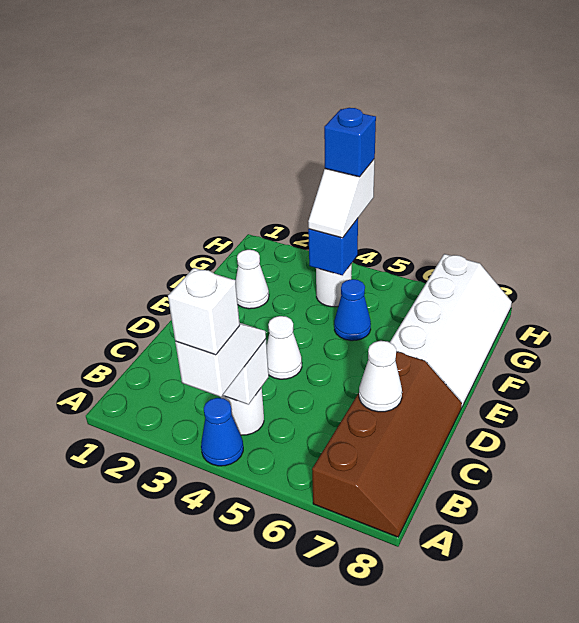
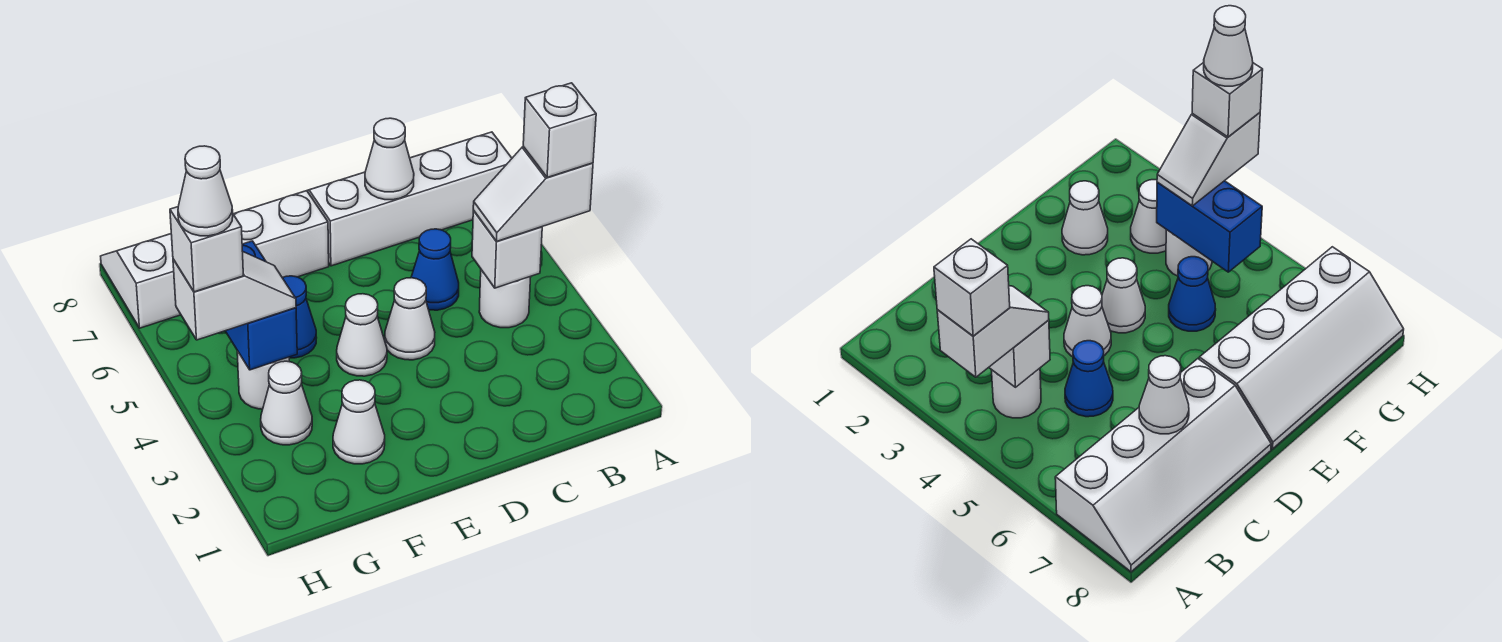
blue 1x1 cone [201,398,243,466] -> blue 1x1 cone moved to [411,229,459,310]
brown 2x4 slope [312,352,462,537] -> white 2x4 slope [307,132,512,266]
none -> white 1x1 cone [337,294,387,376]
none -> white 1x1 cone [261,361,312,445]
blue 1x1 brick [308,219,358,275] -> blue 1x2 brick [226,241,297,370]
blue 1x1 brick [324,108,376,177] -> white 1x1 brick [170,207,243,292]
none -> white 1x1 cone [178,146,233,236]

